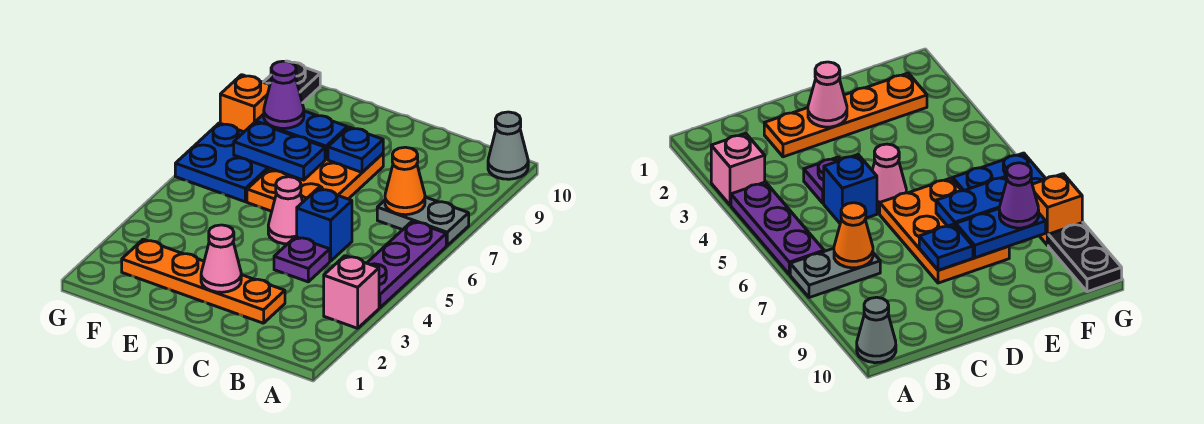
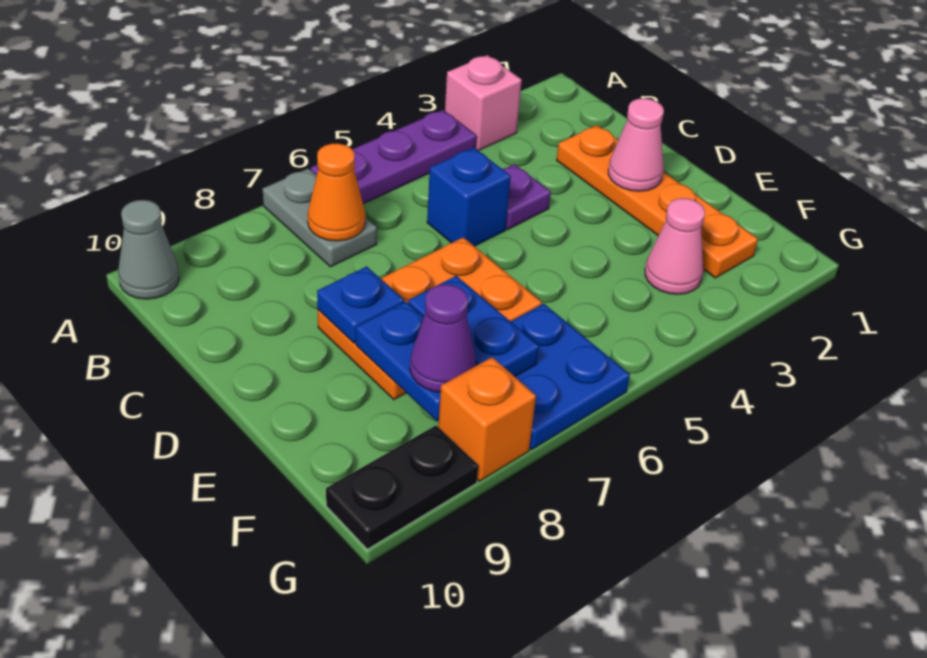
pink 1x1 cone [268,177,303,244] -> pink 1x1 cone moved to [645,198,705,294]

